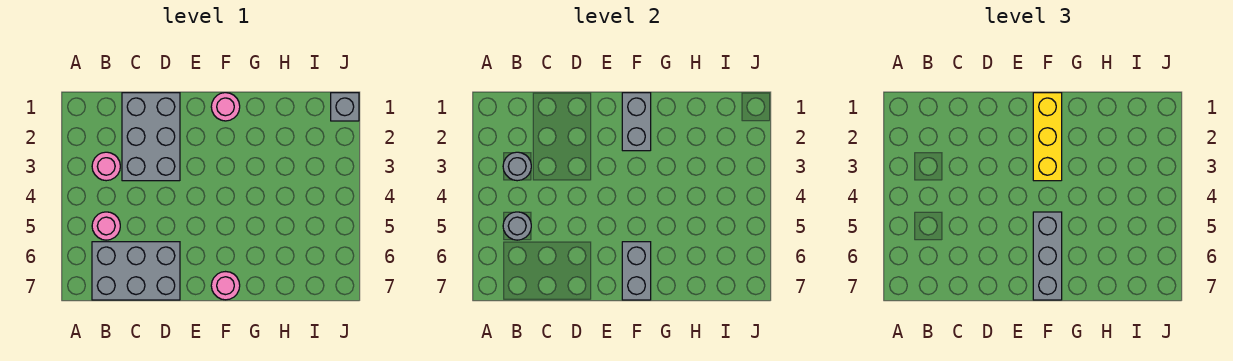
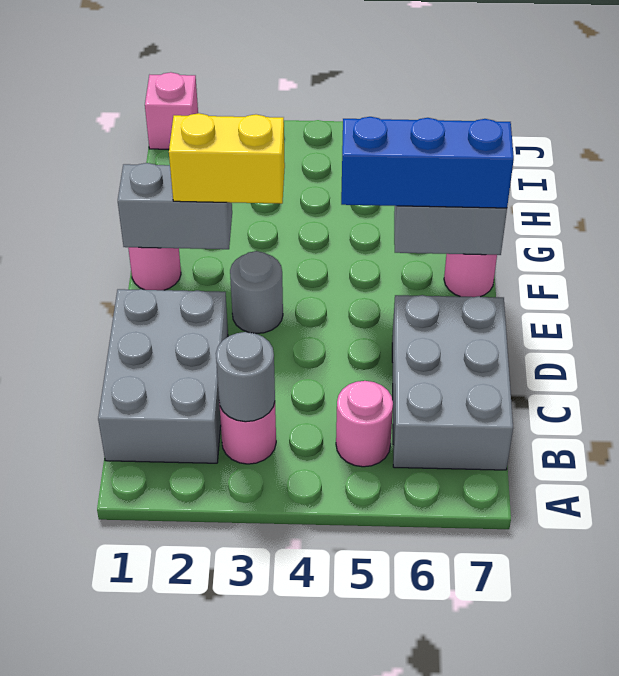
grey 1x1 round brick [503,212,531,240] -> grey 1x1 round brick moved to [230,251,283,334]
grey 2x3 brick [122,93,180,181] -> grey 2x3 brick turned to [98,289,228,463]
yellow 1x3 brick [1033,93,1062,181] -> yellow 1x2 brick [169,113,285,204]
grey 1x3 brick [1033,212,1062,300] -> blue 1x3 brick [341,117,514,208]
grey 1x1 brick [331,93,359,121] -> pink 1x1 brick [145,72,198,149]

